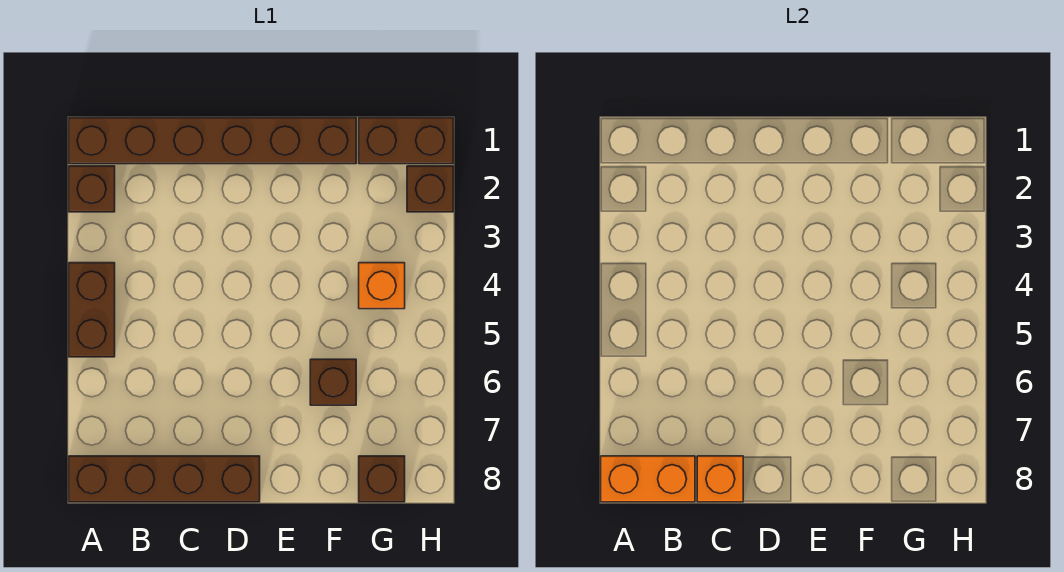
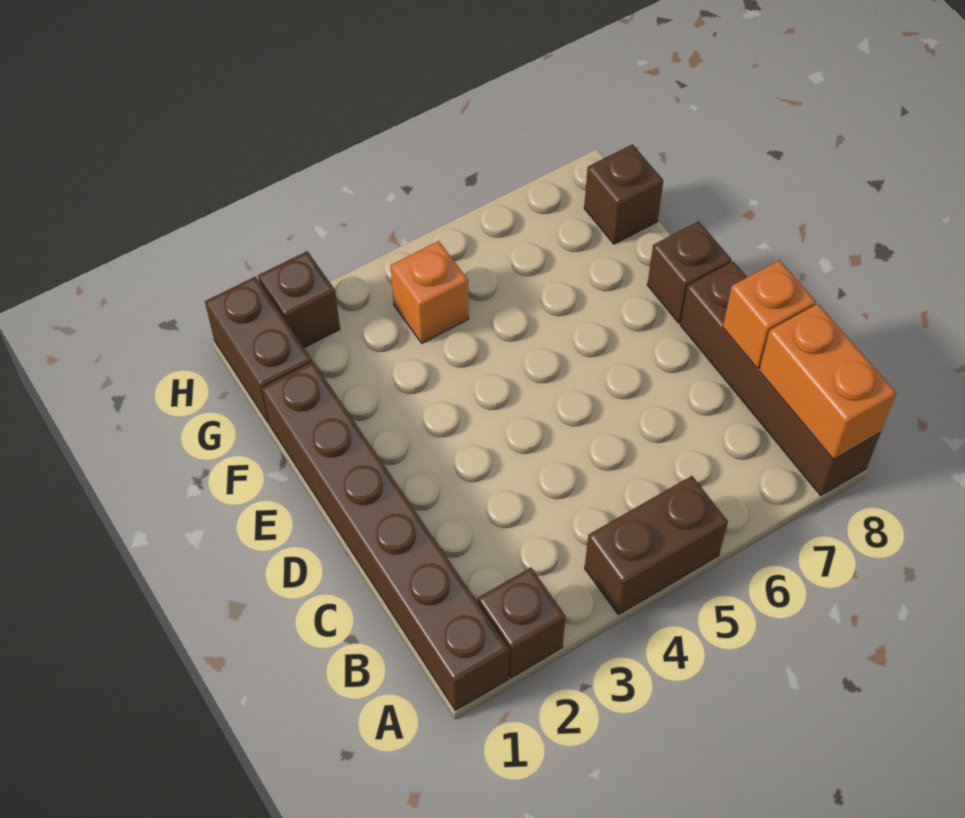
brown 1x1 brick [310,359,356,405] -> brown 1x1 brick moved to [647,221,731,323]

